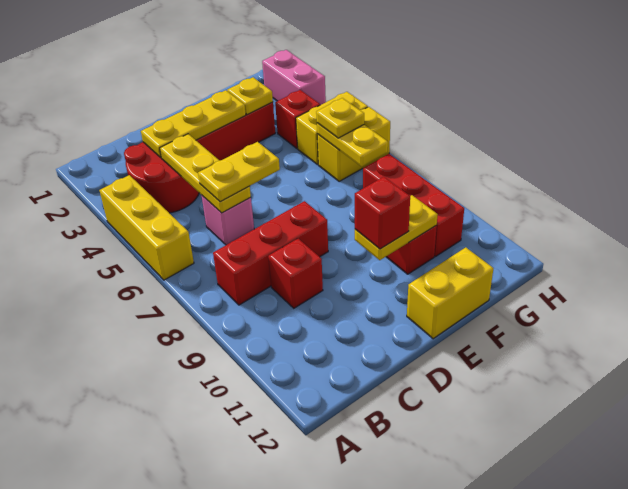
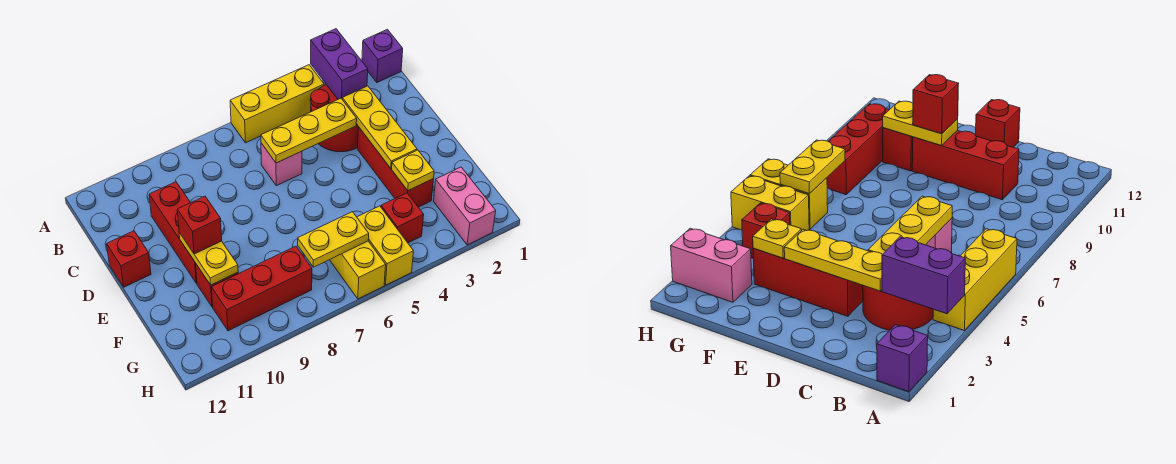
none -> purple 1x1 brick [362,29,403,82]
none -> purple 1x2 brick [311,29,368,99]
red 1x3 brick [213,201,328,305] -> red 1x3 brick moved to [149,182,197,283]
yellow 1x2 plate [198,142,280,202] -> none
red 1x1 brick [268,239,323,308] -> red 1x1 brick moved to [107,231,151,287]
yellow 1x2 brick [407,247,494,339] -> none
yellow 1x1 plate [316,98,364,138] -> none
pink 1x2 brick [262,50,326,105] -> pink 1x2 brick turned to [434,167,496,245]

